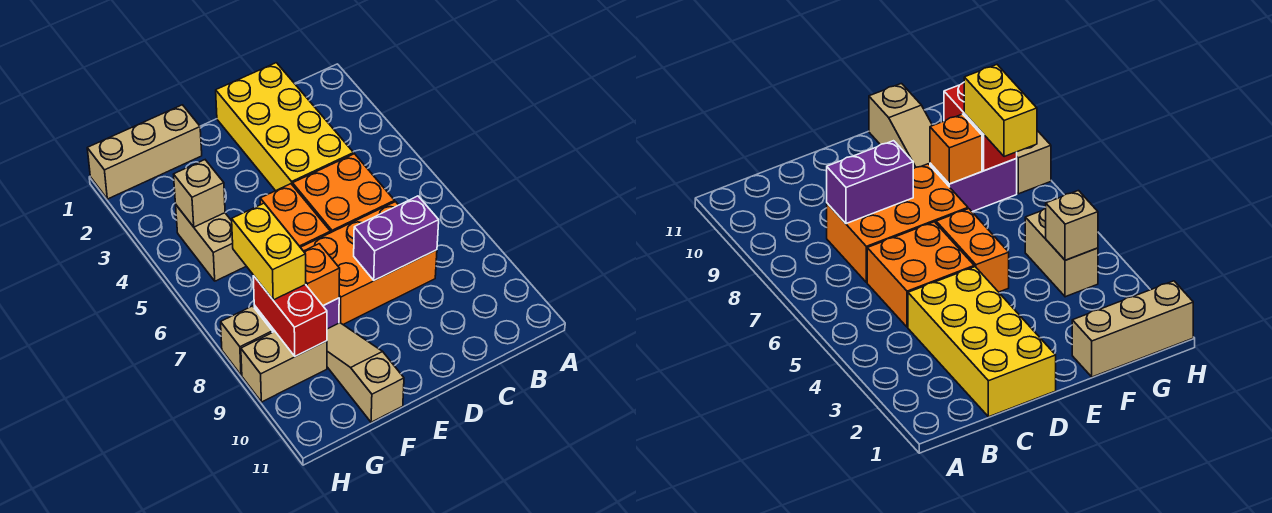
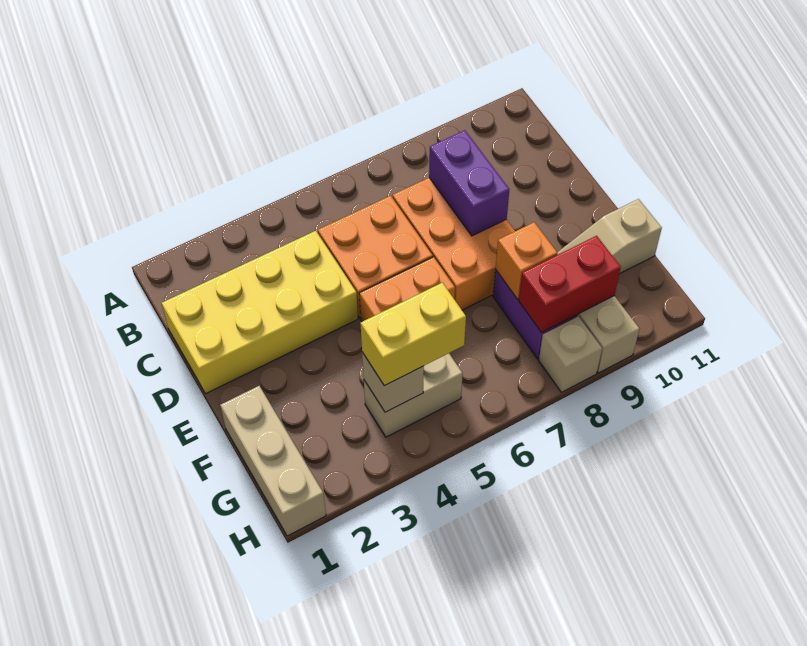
yellow 1x2 brick [232,203,306,300] -> yellow 1x2 brick moved to [360,283,466,386]

